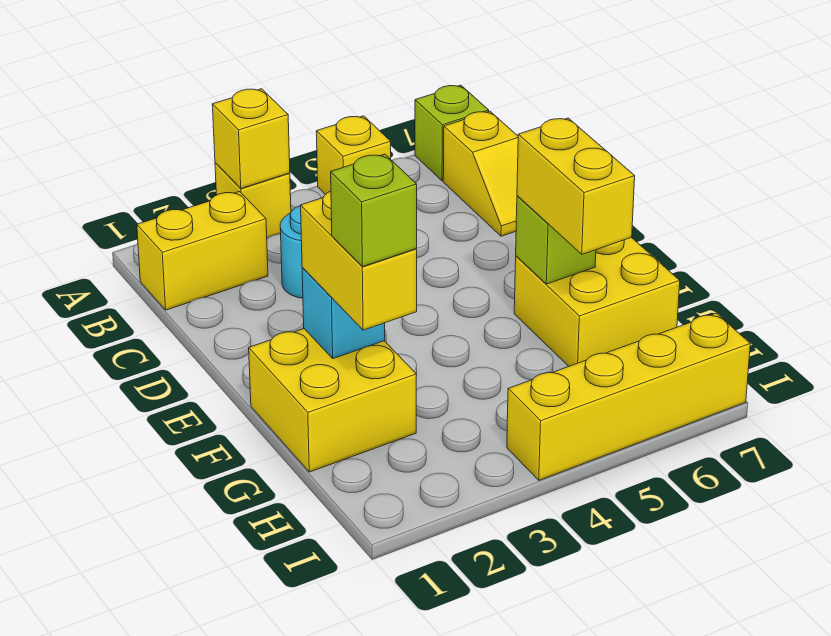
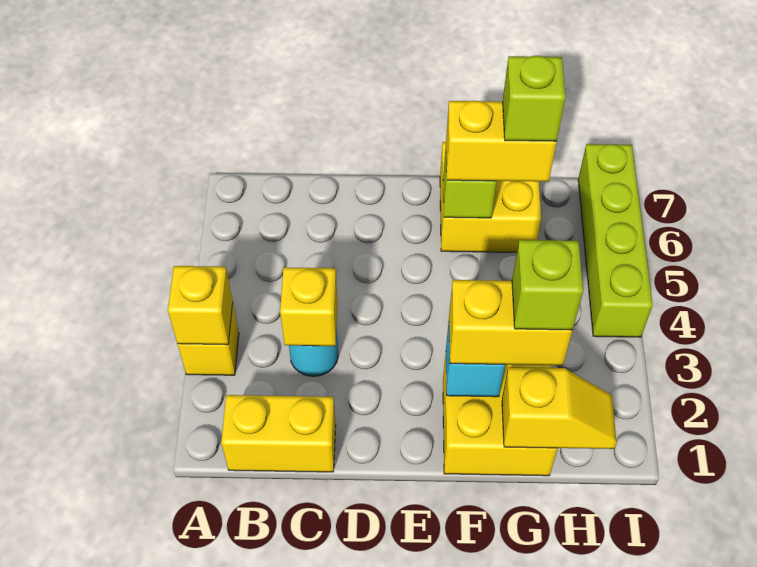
yellow 1x1 brick [316,116,391,195] -> yellow 1x1 brick moved to [280,267,338,346]
lime 1x1 brick [415,85,489,181] -> lime 1x1 brick moved to [503,56,565,142]
yellow 1x2 brick [137,192,268,310] -> yellow 1x2 brick turned to [221,395,336,472]
yellow 1x2 slope [443,111,518,236] -> yellow 1x2 slope moved to [502,367,617,449]
yellow 1x4 brick [507,313,750,480] -> lime 1x4 brick [578,144,653,337]

